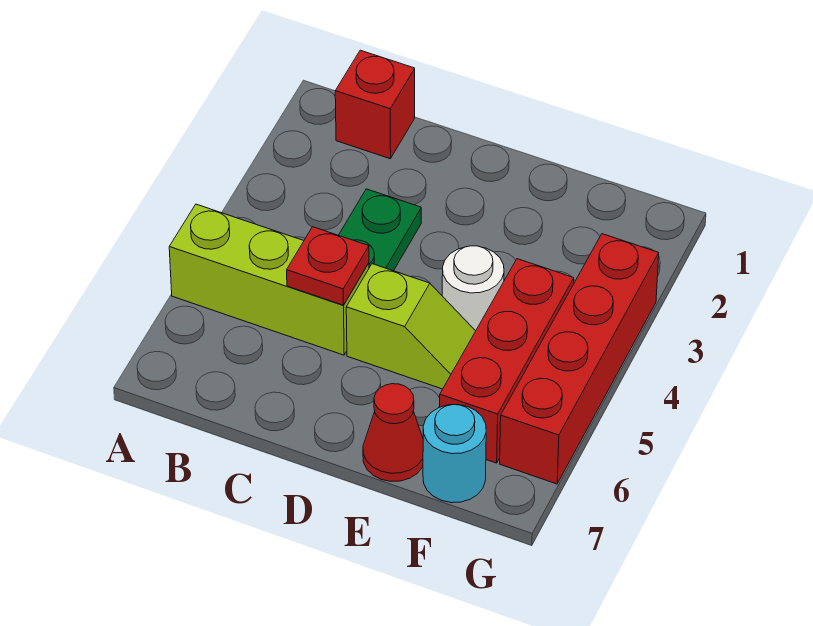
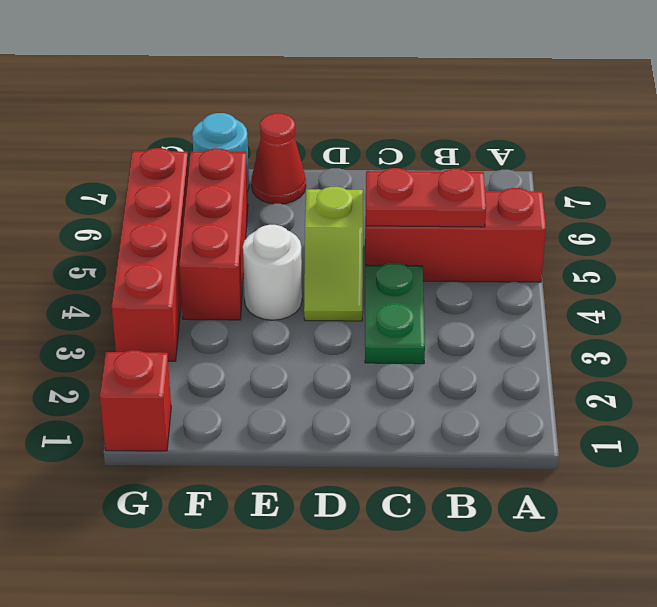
lime 1x3 brick [169,204,369,355] -> red 1x3 brick [365,188,546,282]
red 1x1 brick [335,50,415,159] -> red 1x1 brick moved to [100,350,171,451]
red 1x1 plate [287,227,369,305] -> red 1x2 plate [366,168,486,227]
lime 1x2 slope [346,264,475,389] -> lime 1x2 slope turned to [304,187,363,321]

